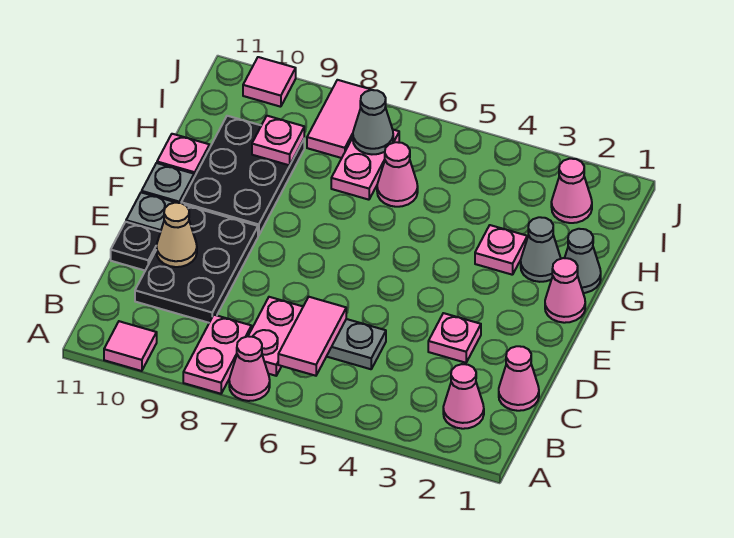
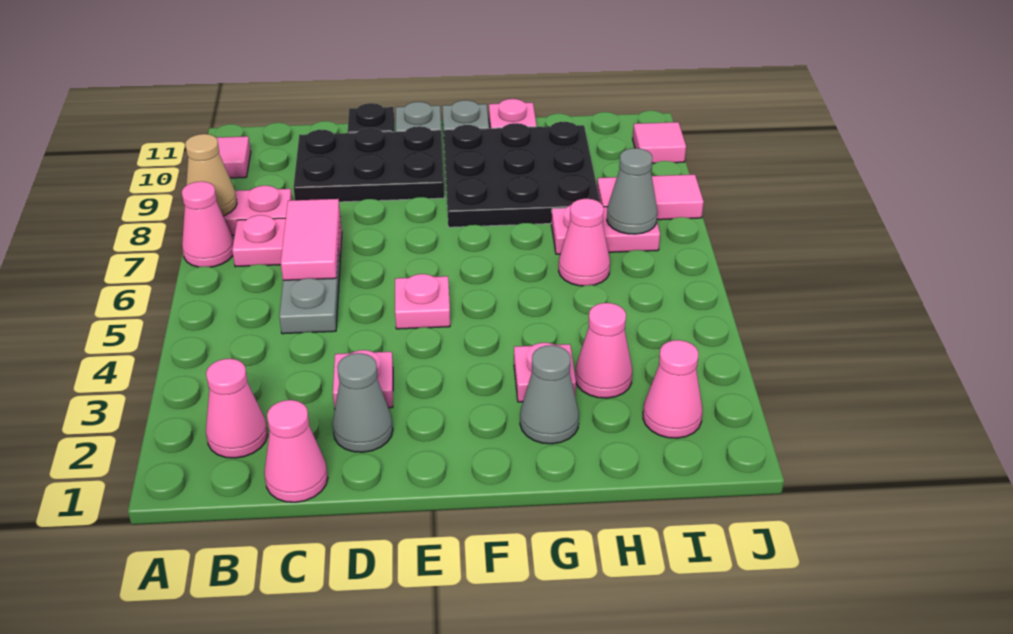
pink 1x2 tile [278,297,346,376] -> pink 1x2 tile turned to [281,199,340,280]
tan 1x1 cone [156,203,197,267] -> tan 1x1 cone moved to [185,134,237,216]
pink 1x1 cone [545,258,585,323] -> pink 1x1 cone moved to [575,303,632,398]
black 2x3 plate [181,116,304,236] -> black 3x3 plate [444,122,600,227]
grey 1x1 cone [565,229,601,293] -> grey 1x1 cone moved to [332,353,393,452]
pink 1x1 plate [252,116,304,165] -> pink 1x1 plate moved to [395,274,450,329]

